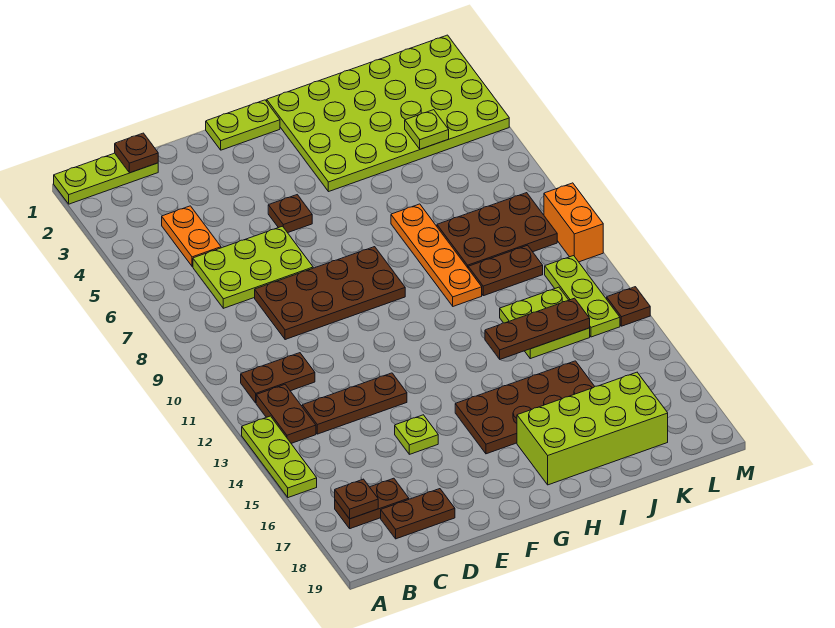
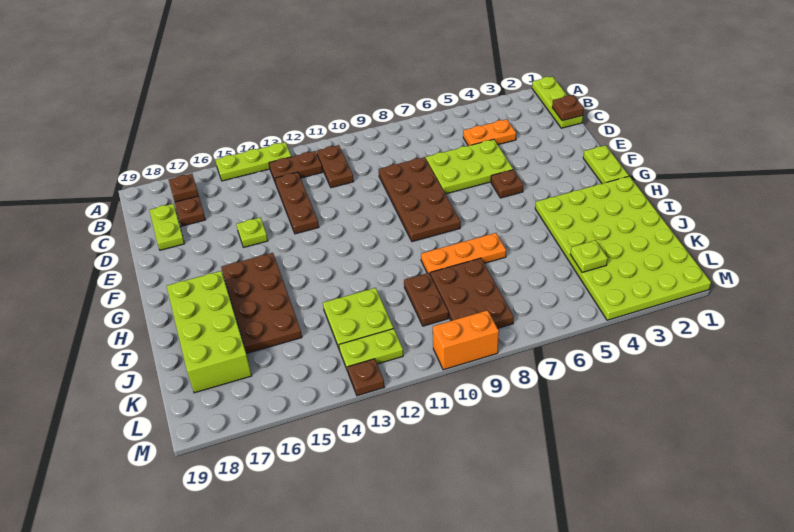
lime 2x3 plate [193,226,313,308] -> lime 2x3 plate turned to [426,139,513,194]
brown 1x2 plate [381,489,455,539] -> lime 1x2 plate [150,204,185,250]
orange 1x4 plate [391,204,482,306] -> orange 1x3 plate [421,233,506,274]
brown 1x3 plate [485,298,590,359] -> none
lime 1x3 plate [545,256,620,337] -> lime 1x2 plate [339,329,403,371]

